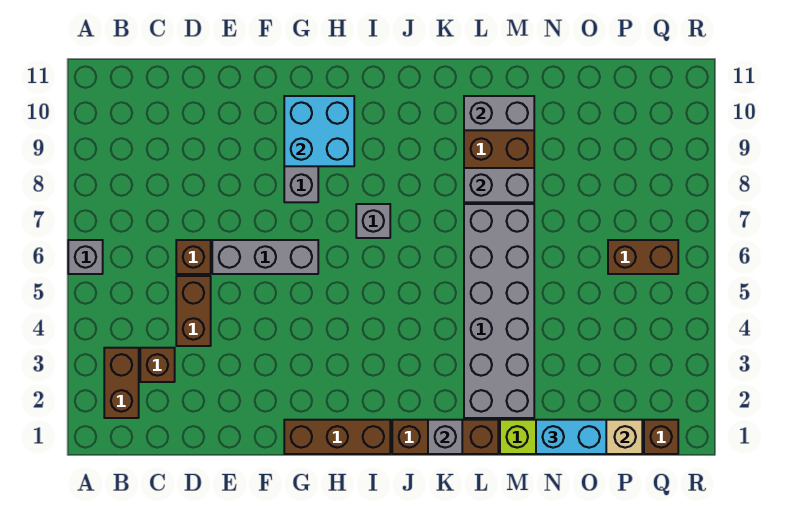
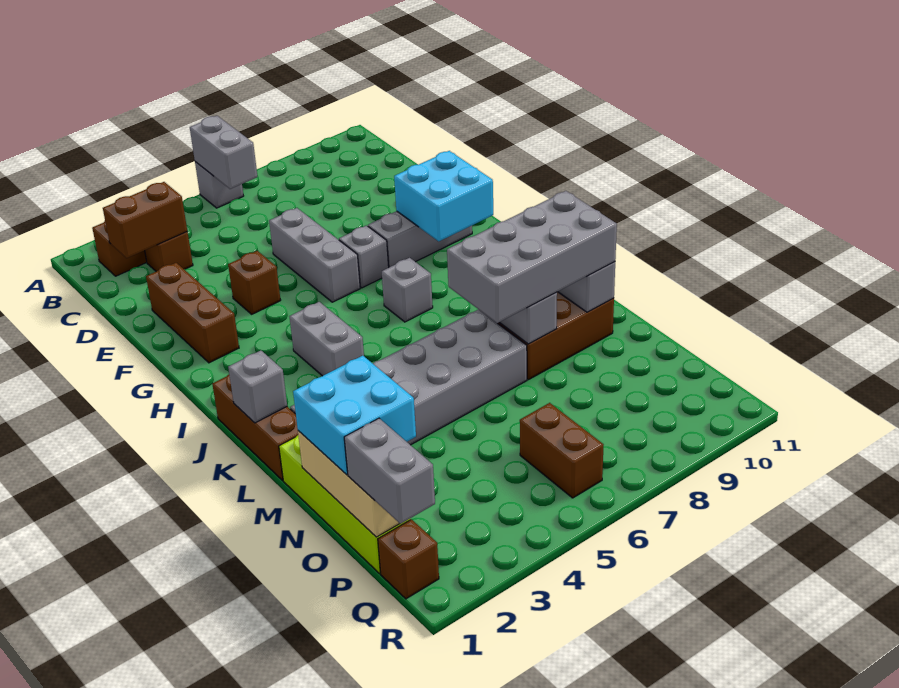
none -> grey 1x2 brick [190,116,258,189]
brown 1x2 brick [176,276,211,346] -> brown 1x2 brick moved to [103,182,187,258]
brown 1x1 brick [176,240,211,274] -> brown 1x1 brick moved to [228,251,281,314]
brown 1x3 brick [284,420,390,454] -> brown 1x3 brick moved to [146,263,239,363]
none -> grey 1x1 brick [339,225,389,288]
none -> grey 1x2 brick [289,302,364,376]
none -> grey 2x4 brick [447,191,617,323]
cyan 1x2 brick [536,420,606,454] -> cyan 2x2 brick [293,356,416,475]
none -> grey 1x2 brick [344,418,435,524]

